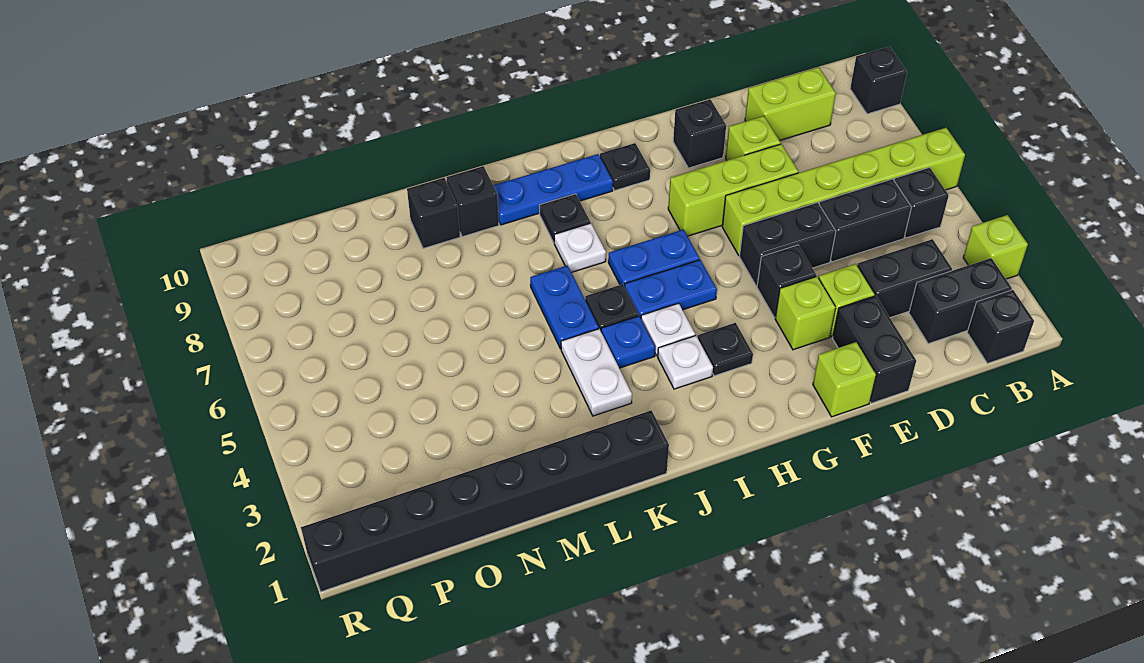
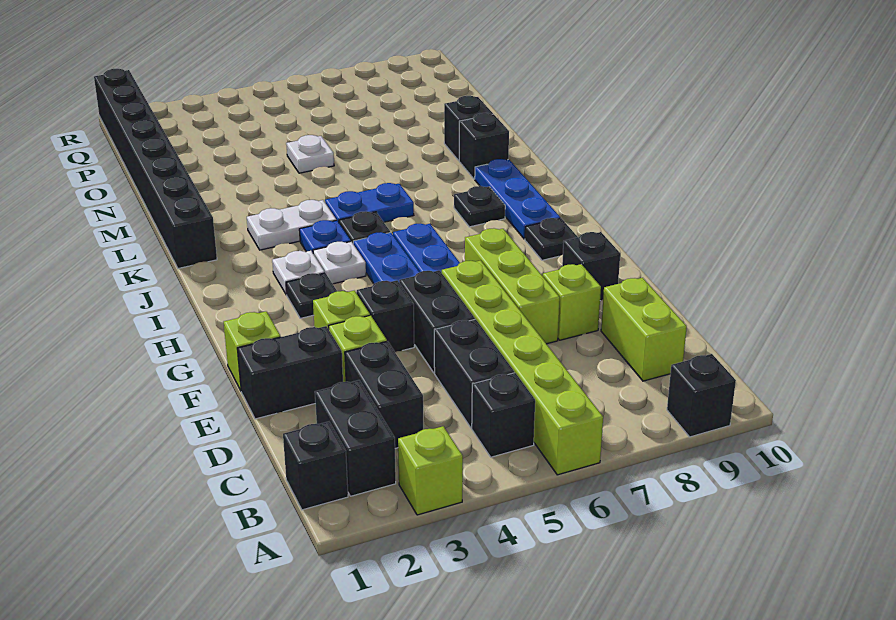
white 1x1 plate [554,223,606,273] -> white 1x1 plate moved to [286,135,334,173]

